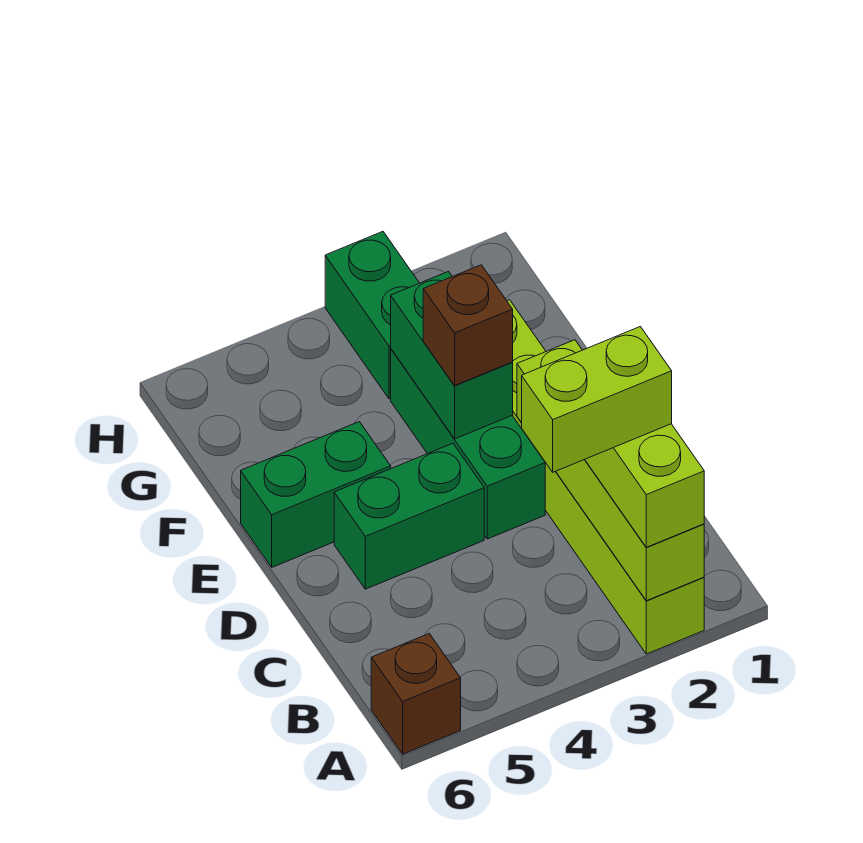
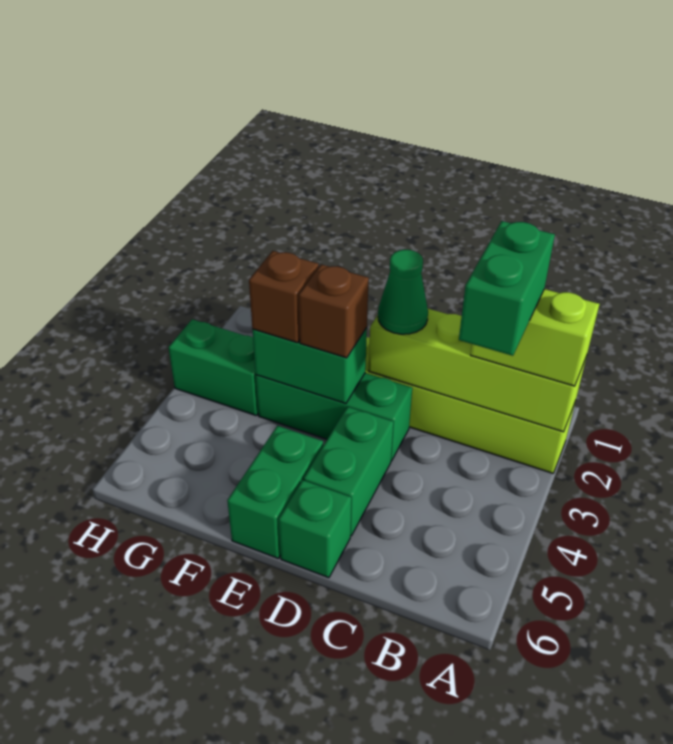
brown 1x1 brick [371,634,461,754] -> brown 1x1 brick moved to [249,251,319,343]
lime 1x2 brick [522,327,672,472] -> green 1x2 brick [459,221,555,356]
none -> green 1x1 cone [378,250,428,334]
none -> green 1x1 brick [279,480,351,578]

